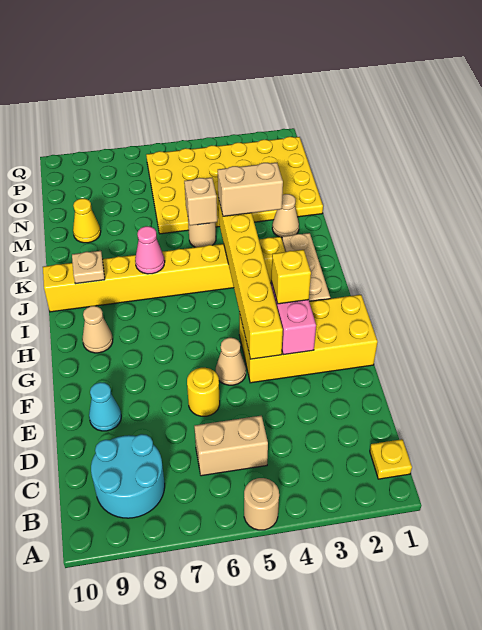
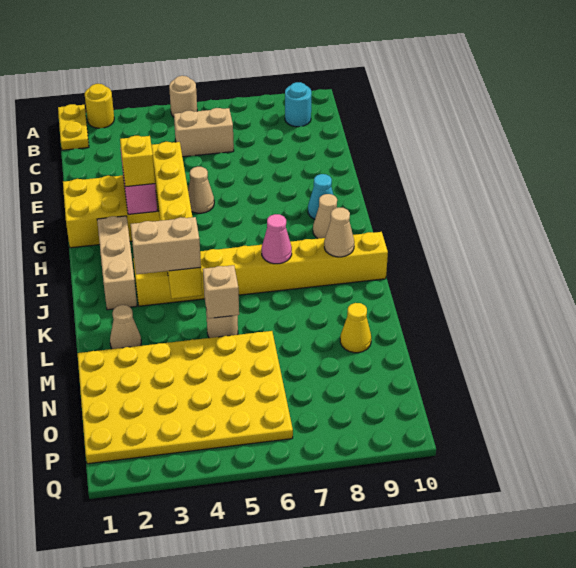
yellow 1x1 plate [370,439,412,479] -> yellow 1x2 plate [58,104,89,150]
cyan 2x2 round brick [91,434,165,518] -> cyan 1x1 round brick [285,82,312,127]
yellow 1x1 round brick [187,368,220,416] -> yellow 1x1 round brick moved to [85,84,114,128]
cyan 1x1 cone [89,382,121,431] -> cyan 1x1 cone moved to [308,174,333,219]
tan 1x1 plate [72,251,105,284] -> tan 1x1 cone [324,208,354,257]

